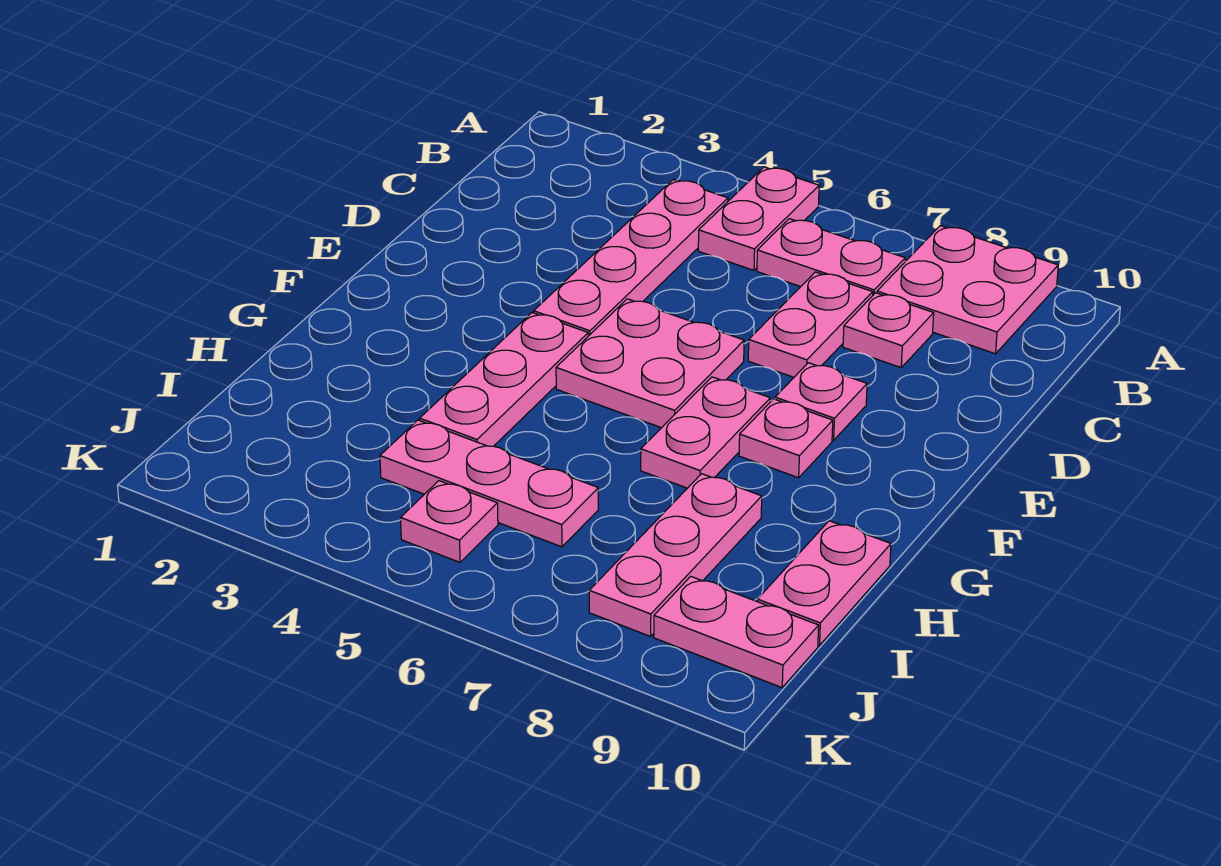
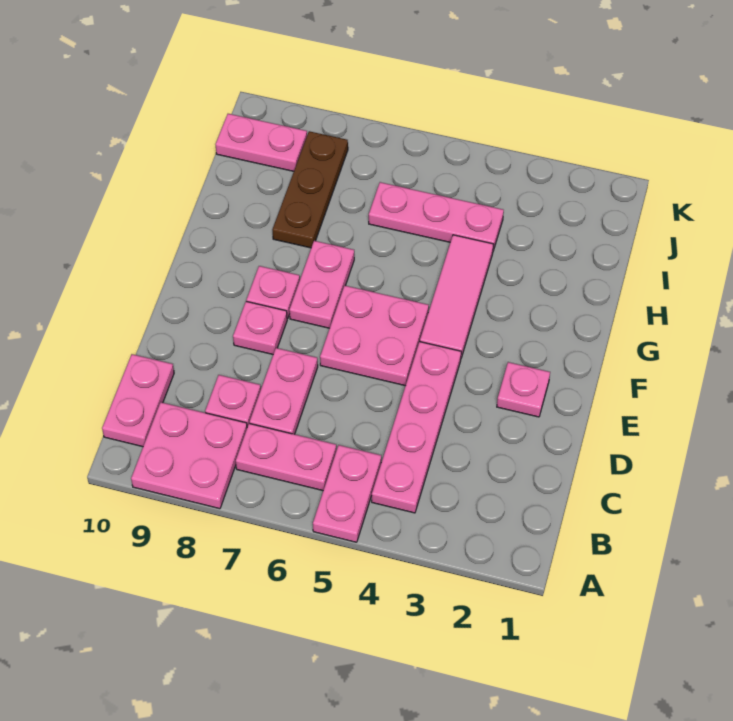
pink 1x3 plate [420,313,588,446] -> pink 1x3 tile [420,235,493,358]
pink 1x3 plate [589,474,762,636] -> brown 1x3 plate [272,131,348,248]
pink 1x2 plate [757,521,891,645] -> pink 1x2 plate moved to [102,354,174,447]
pink 1x1 plate [401,481,498,562] -> pink 1x1 plate moved to [497,362,550,417]

